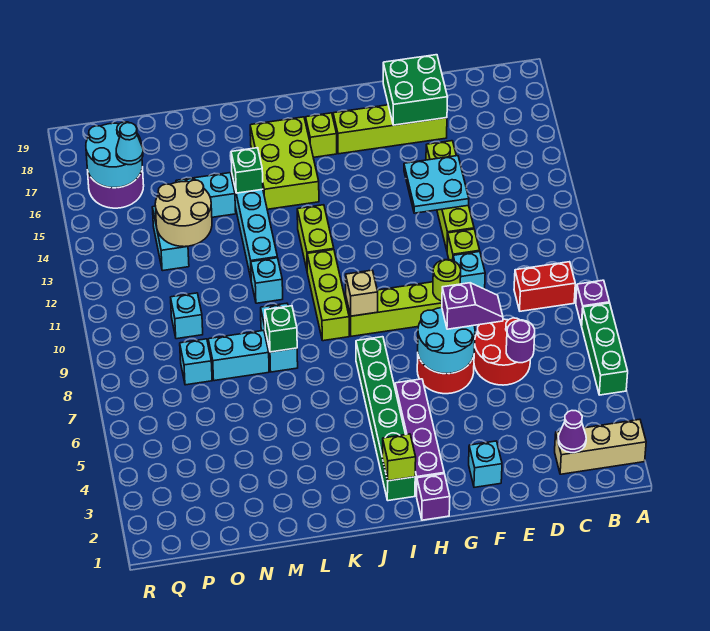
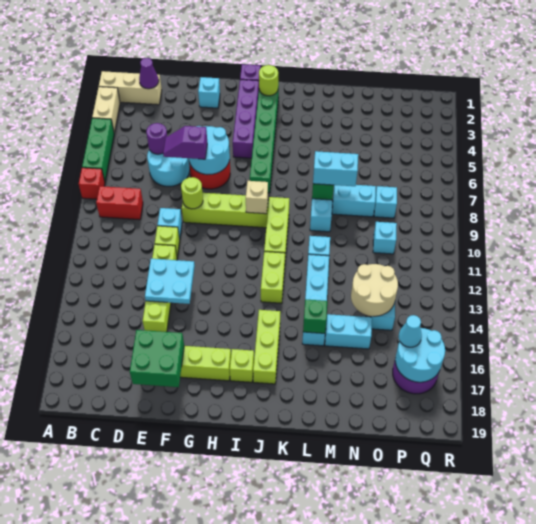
none -> tan 1x2 brick [92,87,120,133]
purple 1x1 brick [576,280,609,326] -> red 1x1 brick [79,168,105,199]
red 2x2 round brick [474,318,530,385] -> cyan 2x2 round brick [147,150,190,186]
lime 1x1 brick [382,434,416,481] -> lime 1x1 round brick [259,65,278,96]
lime 2x3 brick [250,117,319,209] -> lime 1x3 brick [253,310,280,384]
none -> cyan 1x2 brick [313,151,358,186]

